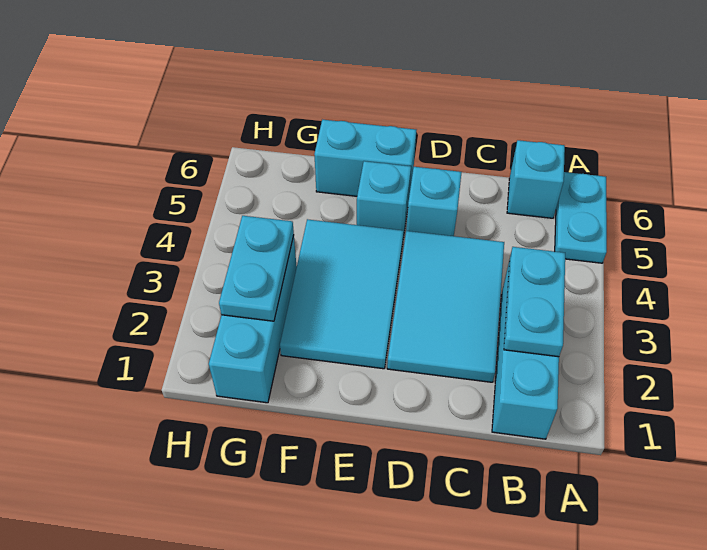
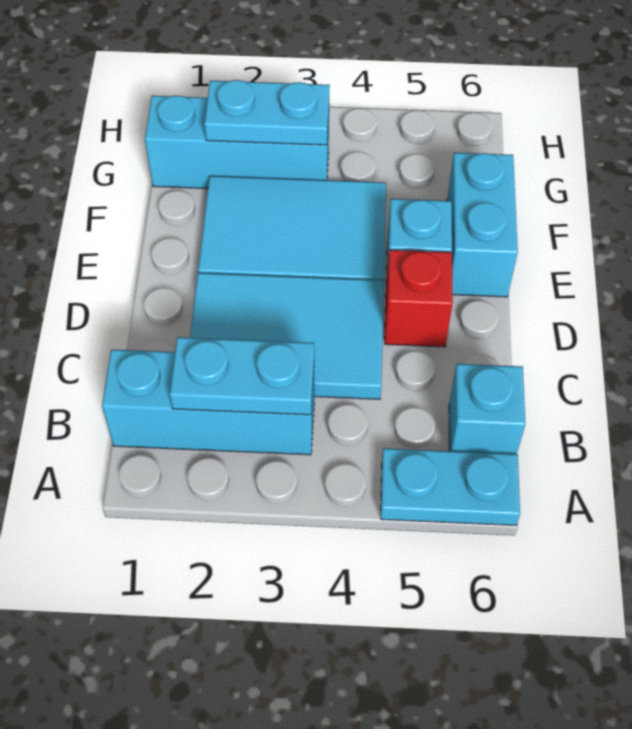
cyan 1x1 brick [406,167,462,236] -> red 1x1 brick [385,250,453,347]

